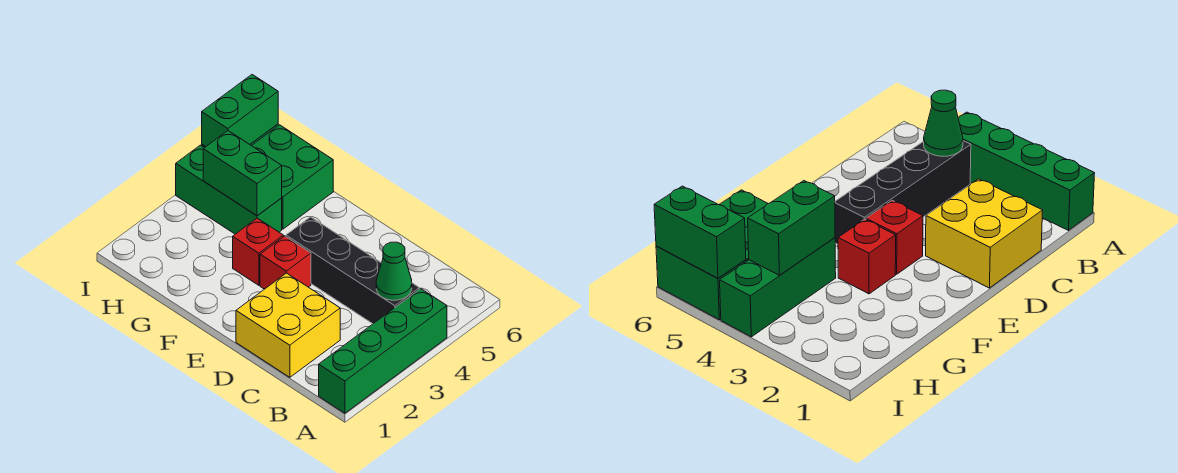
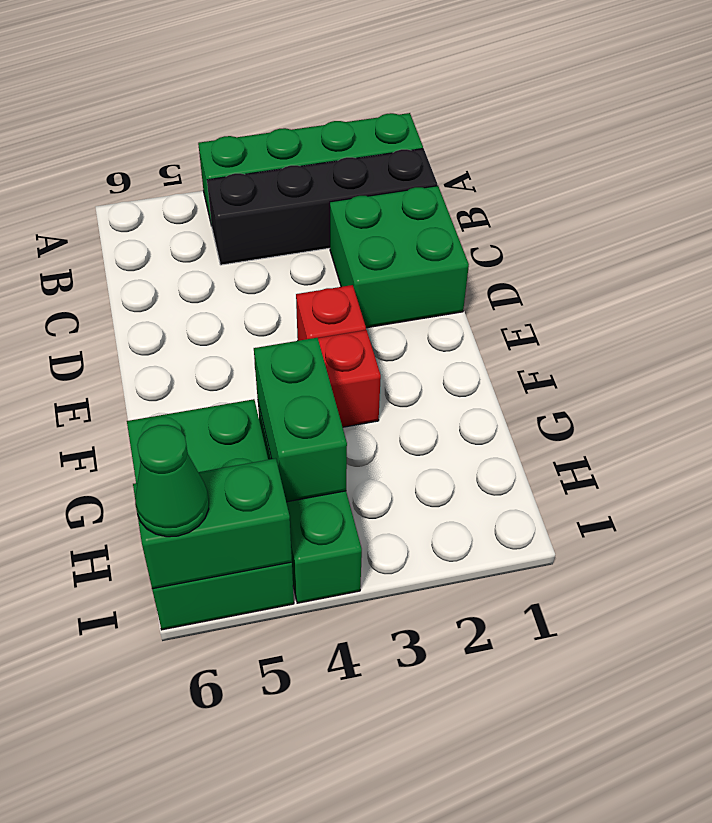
black 1x4 brick [286,217,419,324] -> black 1x4 brick turned to [207,149,438,265]
green 1x1 cone [376,242,412,300] -> green 1x1 cone moved to [135,425,209,537]
yellow 2x2 brick [236,273,340,377] -> green 2x2 brick [330,186,469,328]

